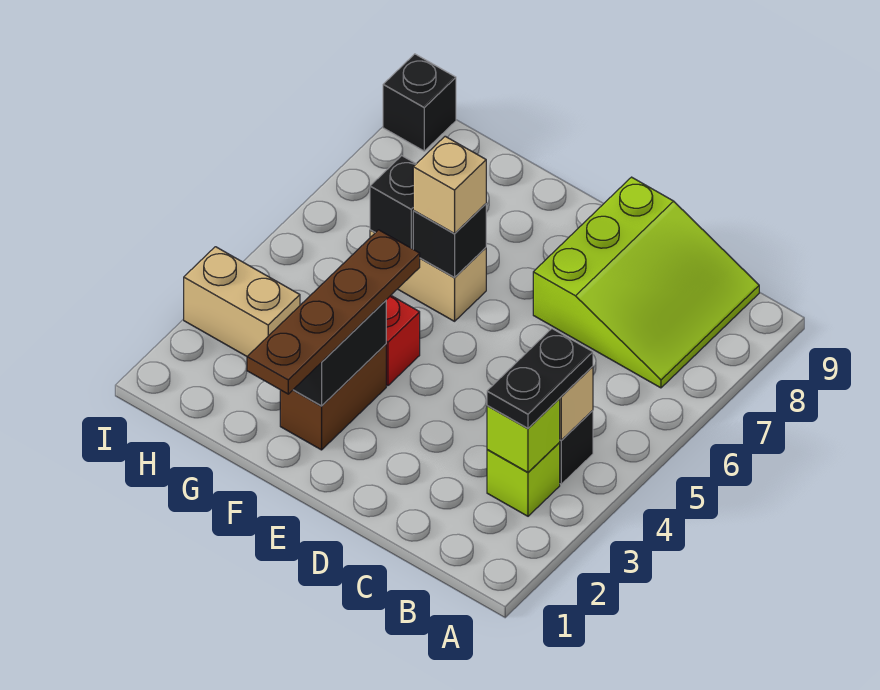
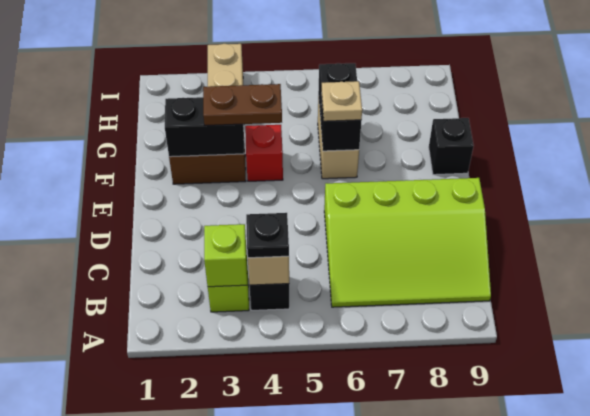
black 1x2 plate [487,329,593,428] -> black 1x1 plate [246,213,289,258]
lime 3x3 slope [533,177,759,388] -> lime 3x4 slope [324,178,491,307]
brown 1x4 plate [247,230,420,394] -> brown 1x2 plate [203,84,282,126]
tan 1x1 brick [413,136,486,233] -> tan 1x1 plate [321,81,362,121]
black 1x1 brick [383,54,456,151] -> black 1x1 brick moved to [429,118,474,175]

